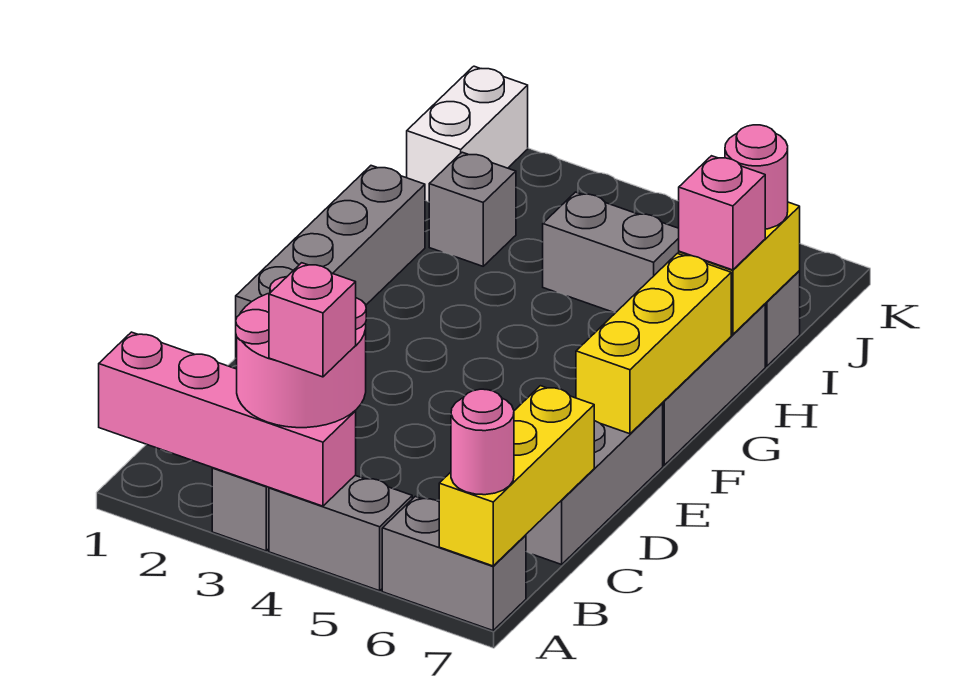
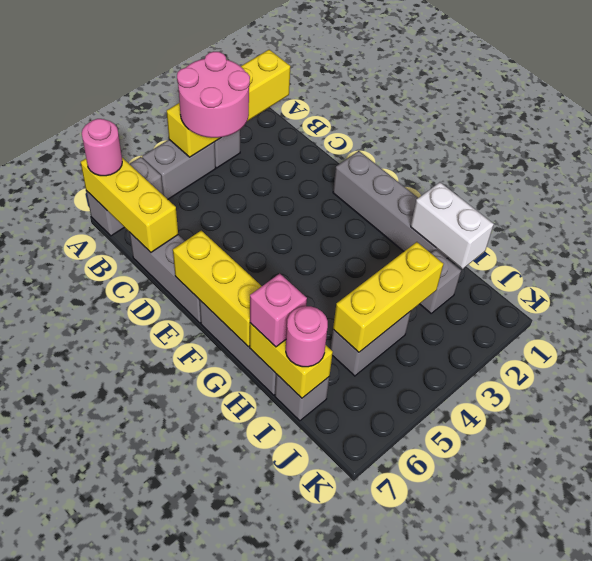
pink 1x4 brick [99,332,356,506] -> yellow 1x4 brick [167,50,290,157]
pink 1x1 brick [269,263,356,377] -> none
none -> yellow 1x3 brick [333,242,443,352]
white 1x2 brick [407,66,528,202] -> white 1x2 brick moved to [411,182,494,269]

